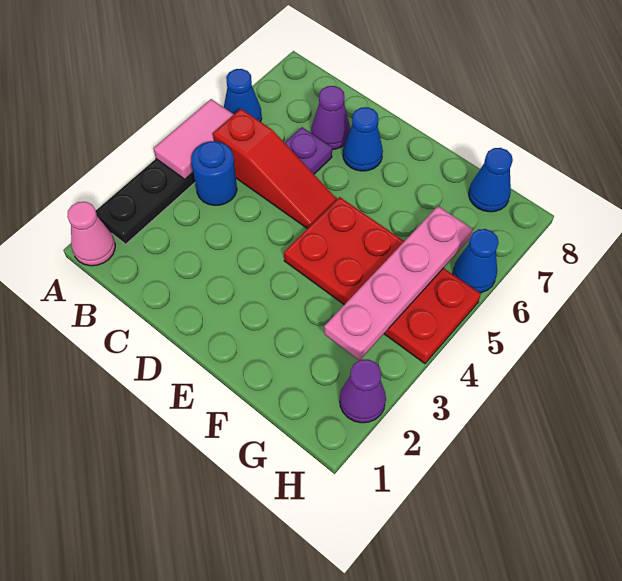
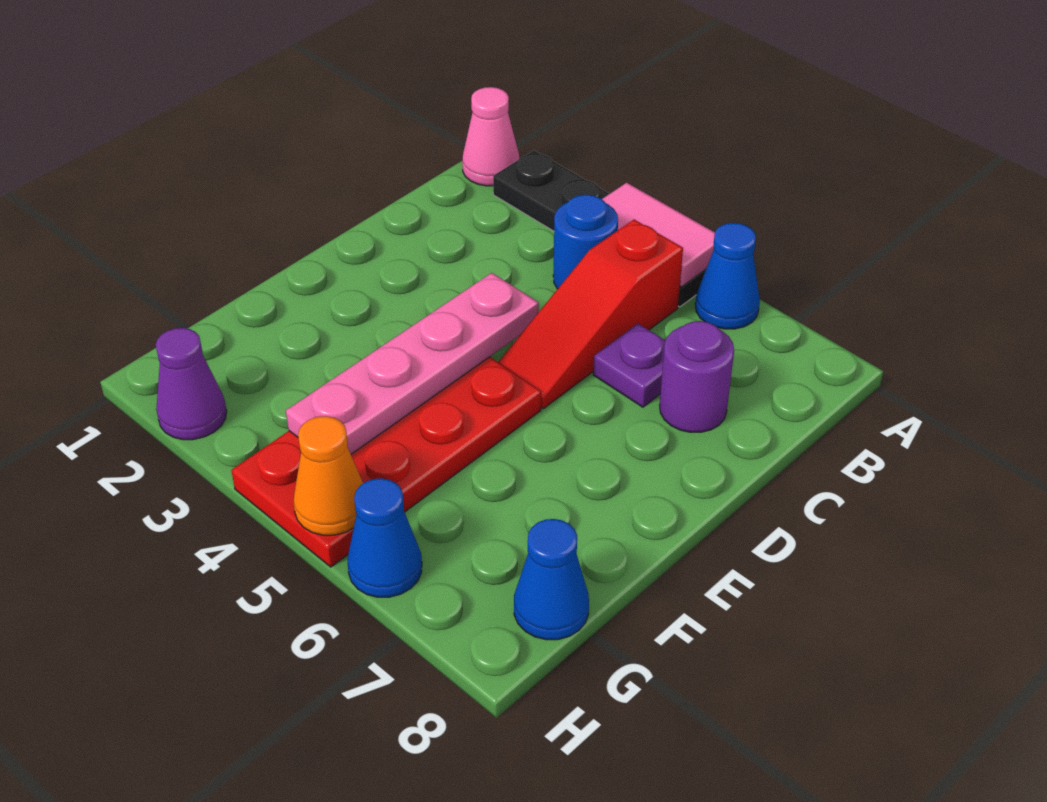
purple 1x1 cone [311,86,350,149] -> purple 1x1 round brick [660,321,734,432]
blue 1x1 cone [343,107,383,171] -> none
pink 1x4 plate [324,206,473,360] -> pink 1x4 plate turned to [286,273,539,454]
none -> orange 1x1 cone [293,416,363,535]

